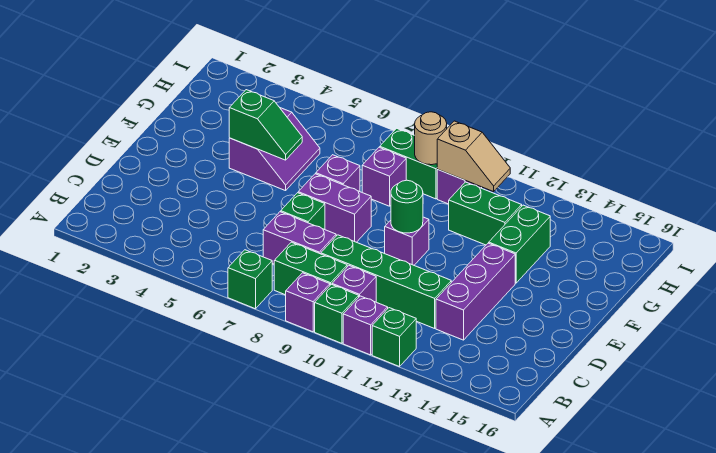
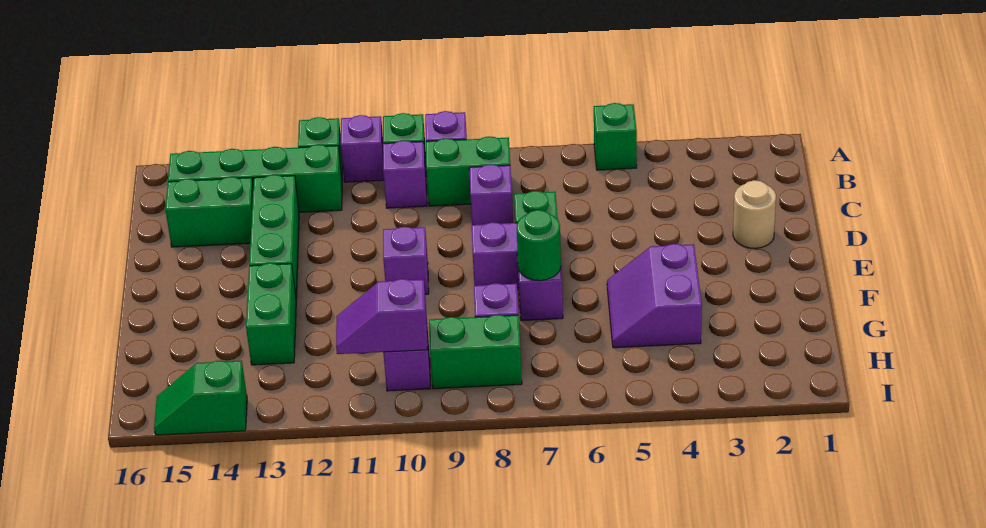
green 1x1 brick [228,250,272,309] -> green 1x1 brick moved to [594,103,637,170]
purple 1x2 brick [263,212,336,264] -> purple 1x1 brick [469,164,513,225]
green 1x4 brick [321,235,451,328] -> green 1x4 brick moved to [168,145,342,212]
purple 1x3 brick [436,243,515,340] -> green 1x3 brick [249,175,299,298]
green 1x1 round brick [391,180,423,233] -> green 1x1 round brick moved to [517,210,561,281]
green 1x2 slope [229,90,302,160] -> green 1x2 slope moved to [154,361,247,435]
green 1x2 brick [449,182,522,245] -> green 1x2 brick moved to [165,177,253,247]
tan 1x1 round brick [415,112,447,165] -> tan 1x1 round brick moved to [733,180,776,248]
tan 1x2 slope [437,121,510,192] -> purple 1x2 slope [336,279,428,354]

